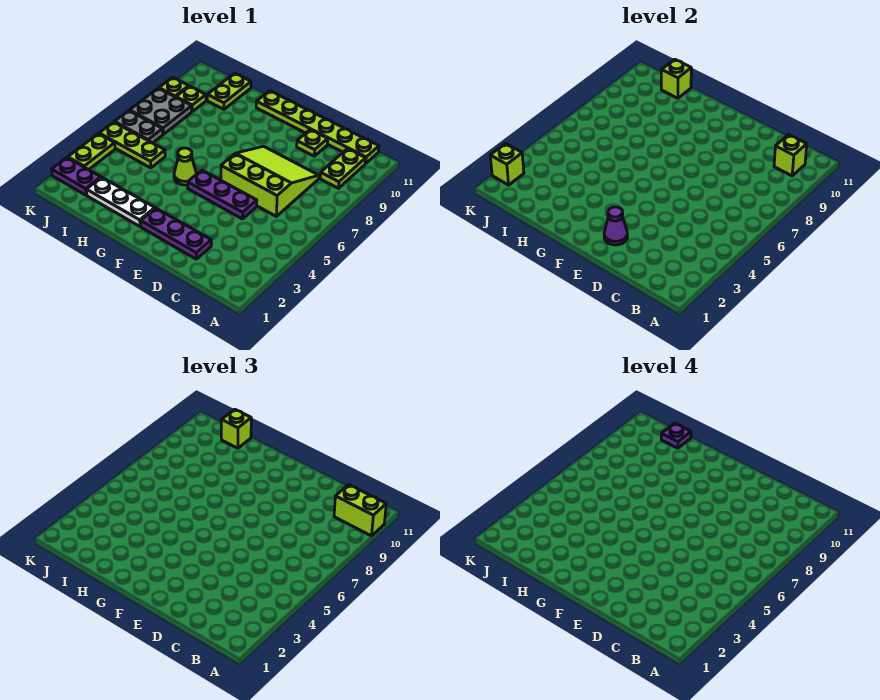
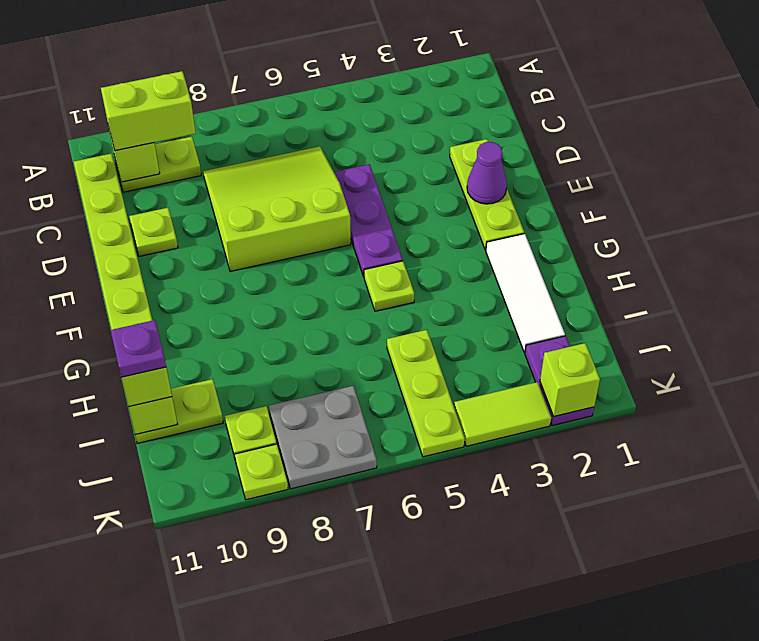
lime 1x2 brick [334,485,386,536] -> lime 1x2 brick turned to [101,71,196,151]
lime 3x3 slope [221,146,319,216] -> lime 3x3 slope turned to [203,146,351,272]
purple 1x3 plate [141,208,211,259] -> lime 1x3 plate [450,139,524,250]
white 1x3 plate [87,177,155,226] -> white 1x3 tile [486,234,565,352]
lime 1x1 cone [174,148,196,185] -> lime 1x1 plate [364,261,414,311]
grey 1x2 plate [115,111,163,143] -> none
lime 1x2 plate [68,134,115,170] -> lime 1x2 tile [454,382,551,446]

